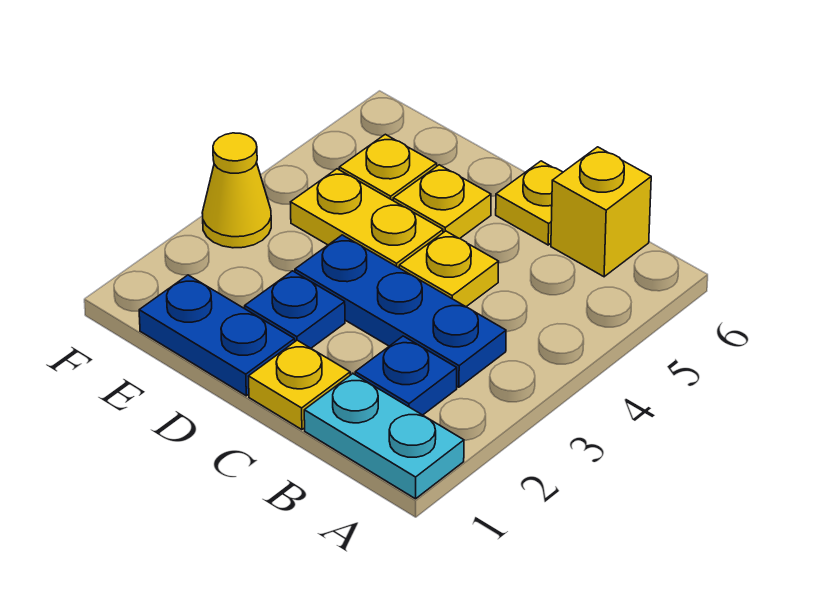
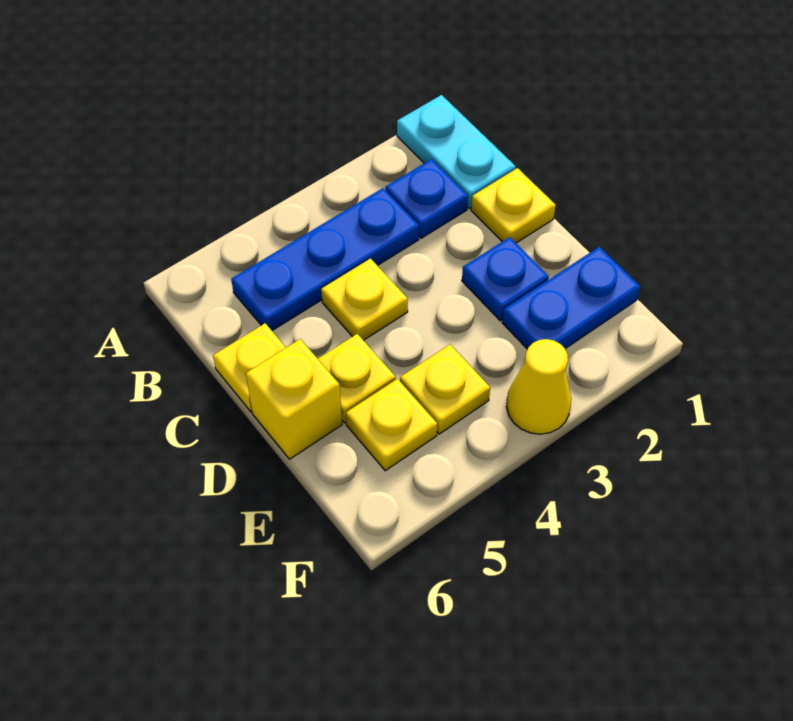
blue 1x3 plate [295,235,506,387] -> blue 1x3 plate turned to [231,188,419,330]
yellow 1x1 brick [551,147,651,277] -> yellow 1x1 brick moved to [246,339,342,459]
blue 1x2 plate [139,275,295,396] -> blue 1x2 plate turned to [502,247,640,349]
yellow 1x2 plate [291,169,443,268] -> yellow 1x1 plate [400,344,490,434]

